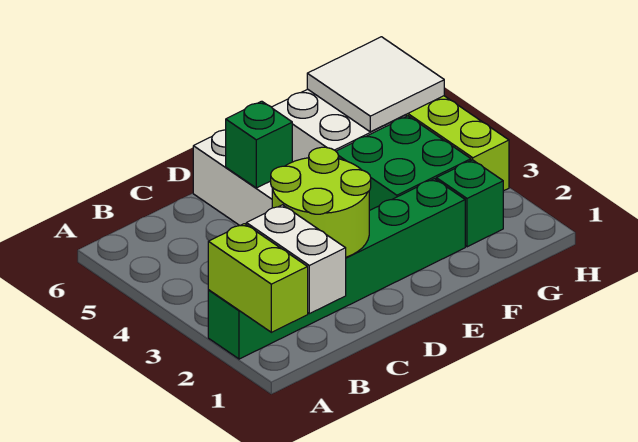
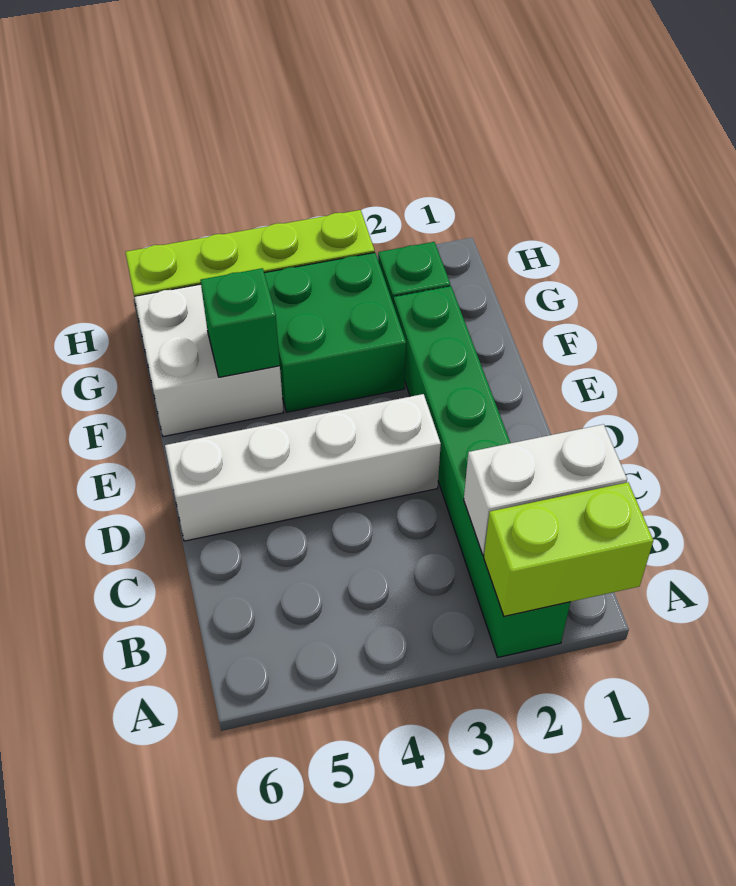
lime 2x2 round brick [271,147,371,257] -> none
green 1x1 brick [226,101,292,188] -> green 1x1 brick moved to [200,268,280,377]
white 2x2 tile [307,37,444,132] -> none

